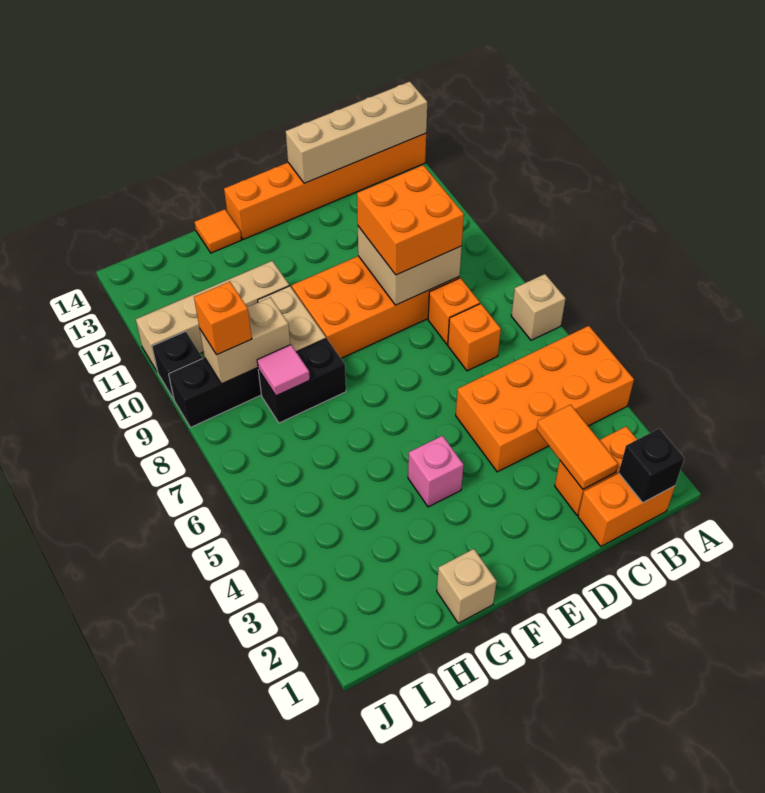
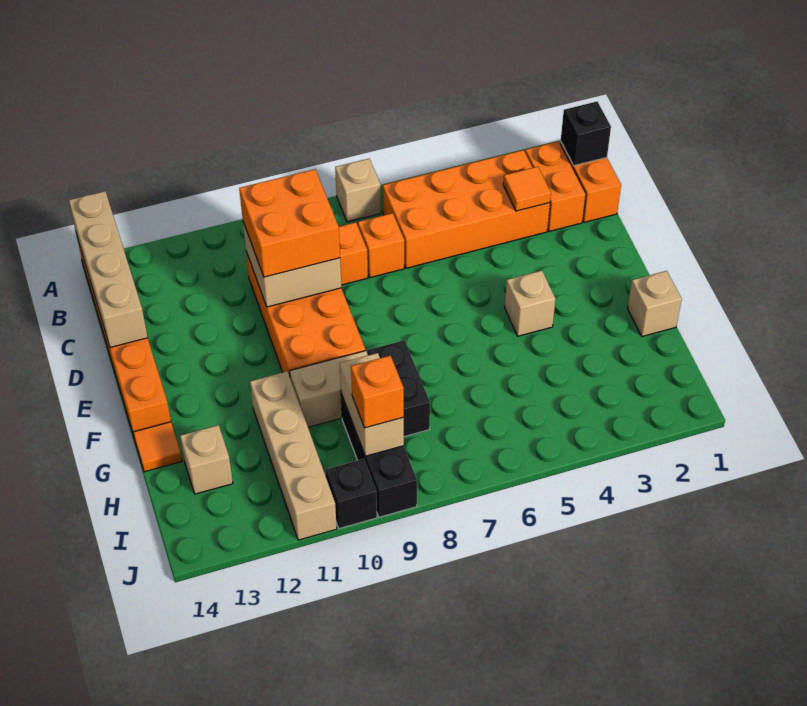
orange 2x4 brick [456,326,634,472] -> orange 2x4 brick turned to [383,150,550,268]
orange 1x2 tile [537,405,618,489] -> orange 1x1 tile [503,167,551,211]
pink 1x1 brick [408,436,463,507] -> tan 1x1 brick [505,270,556,336]
pink 1x1 tile [257,345,310,396] -> none
none -> tan 1x1 brick [180,425,233,494]

